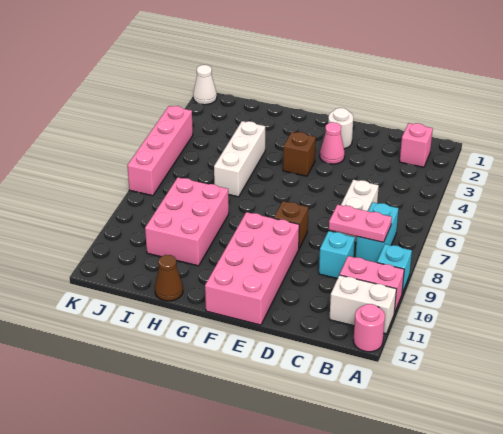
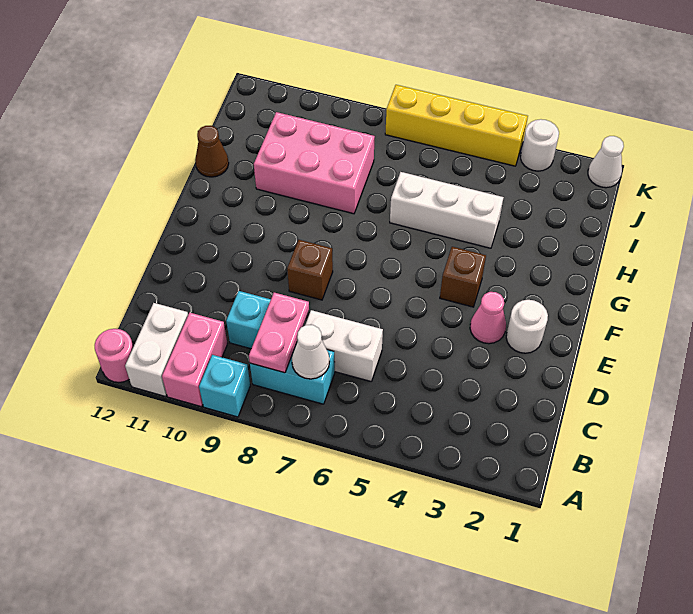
pink 1x1 brick [400,123,433,167] -> none
none -> white 1x1 cone [292,325,330,379]
pink 2x4 brick [205,212,299,325] -> none
none -> white 1x1 round brick [521,119,559,171]
pink 1x4 brick [127,106,193,196] -> yellow 1x4 brick [385,85,528,166]

